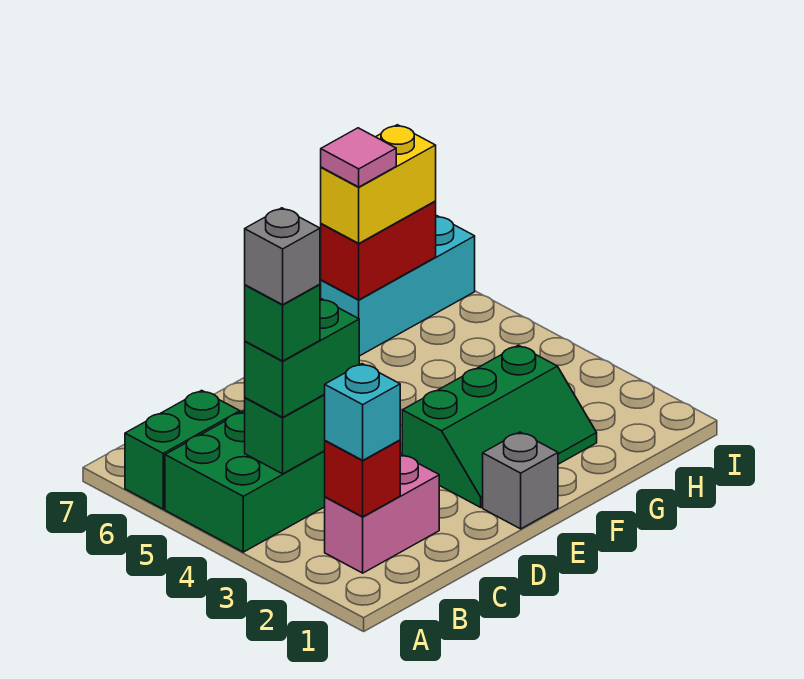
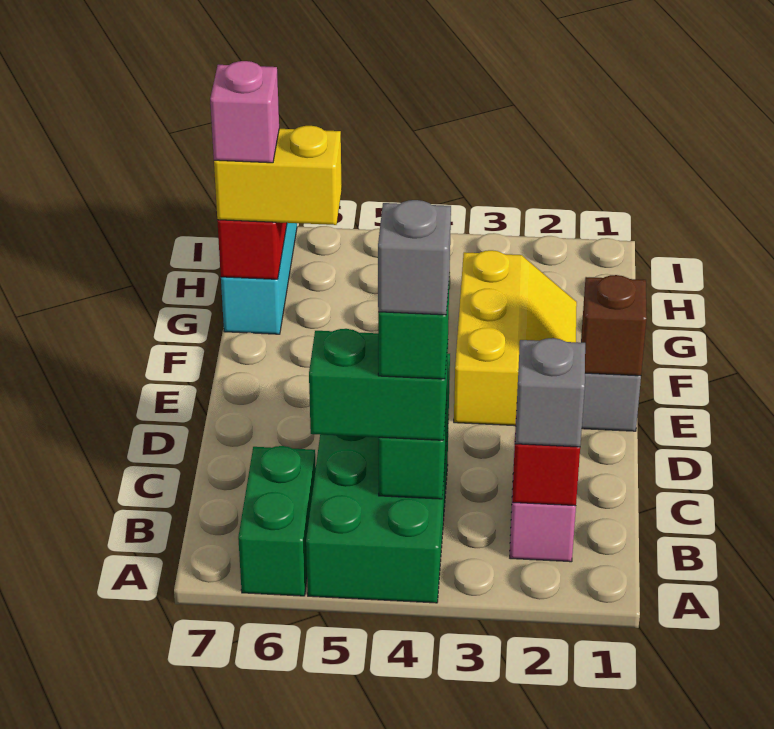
cyan 1x1 brick [325,364,400,460] -> grey 1x1 brick [515,338,585,447]
green 1x2 brick [245,299,359,417] -> green 1x2 brick turned to [309,329,448,440]
none -> brown 1x1 brick [581,275,647,376]
green 2x3 slope [402,345,597,507] -> yellow 2x3 slope [454,250,577,426]
yellow 1x2 brick [321,125,436,243] -> yellow 1x2 brick turned to [214,126,342,225]
pink 1x1 tile [321,128,396,187] -> pink 1x1 brick [210,61,279,163]

